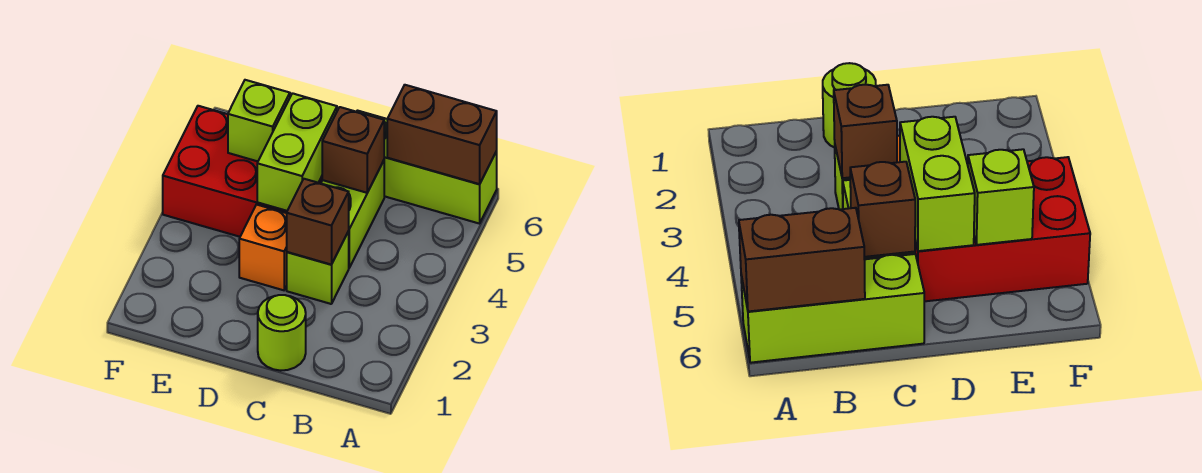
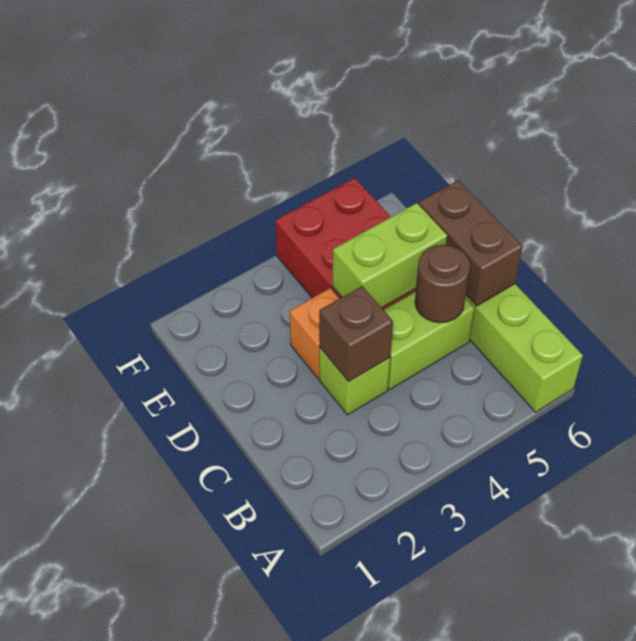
brown 1x2 brick [387,85,497,184] -> brown 1x2 brick moved to [419,180,523,306]
lime 1x1 round brick [258,295,306,371] -> none
brown 1x1 brick [322,107,384,193] -> brown 1x1 round brick [415,245,470,323]
lime 1x1 brick [228,80,290,161] -> none

